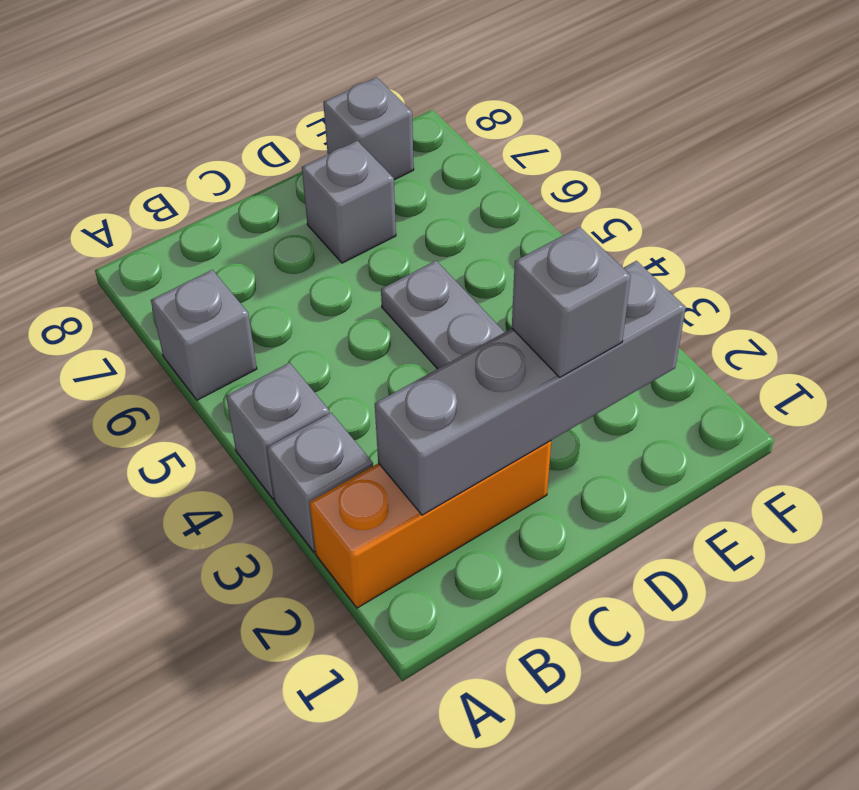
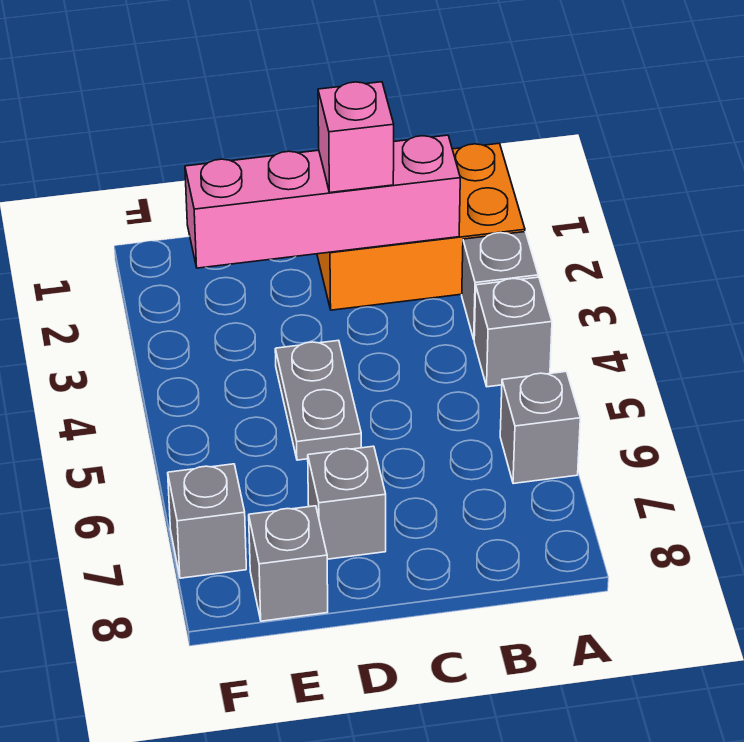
orange 1x3 brick [309,441,551,608] -> orange 2x3 brick [317,143,525,310]
grey 1x4 brick [375,261,686,515] -> pink 1x4 brick [185,135,460,268]
none -> pink 1x1 brick [318,82,394,192]
grey 1x1 brick [512,227,631,377] -> grey 1x1 brick moved to [168,464,246,578]

